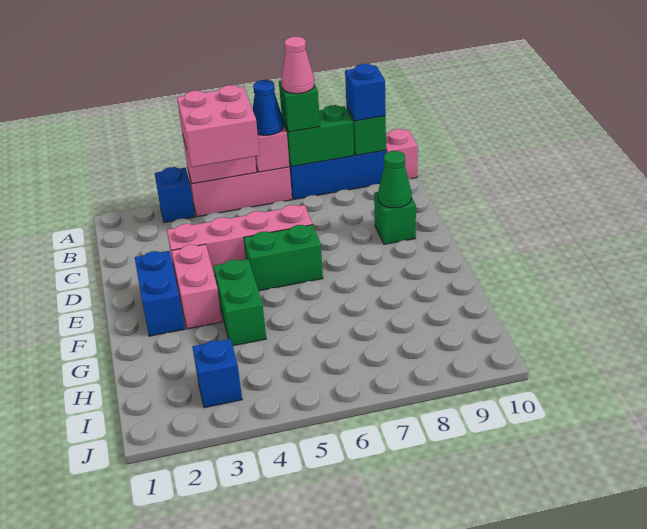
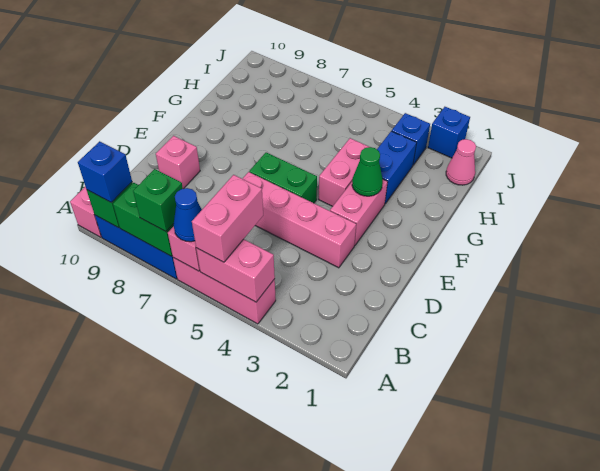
blue 1x1 brick [154,167,195,223] -> blue 1x1 brick moved to [428,107,470,158]
pink 2x2 brick [177,85,260,167] -> pink 1x2 brick [192,175,263,262]
pink 1x1 cone [281,37,315,94] -> pink 1x1 cone moved to [446,139,476,185]
green 1x1 brick [374,192,416,244] -> pink 1x1 brick [156,136,200,189]
green 1x1 cone [378,151,412,208] -> green 1x1 cone moved to [352,147,383,196]
blue 1x2 brick [135,251,185,336] -> blue 1x2 brick moved to [377,131,417,204]
green 1x2 brick [214,259,266,346] -> pink 1x2 brick [319,138,369,206]

